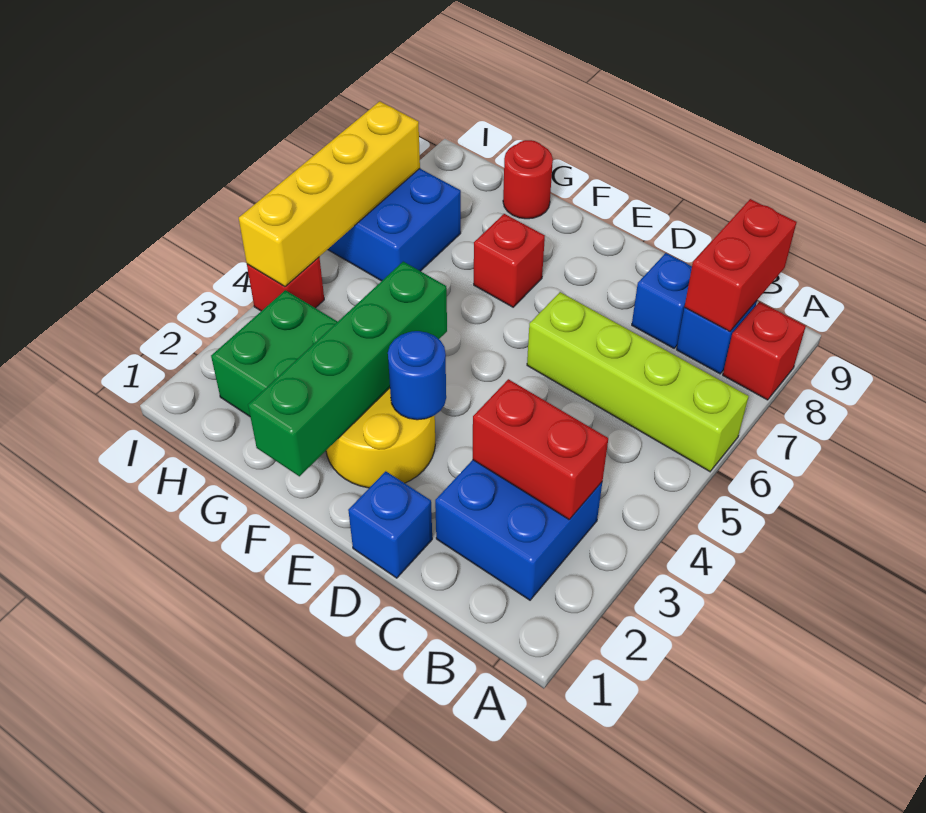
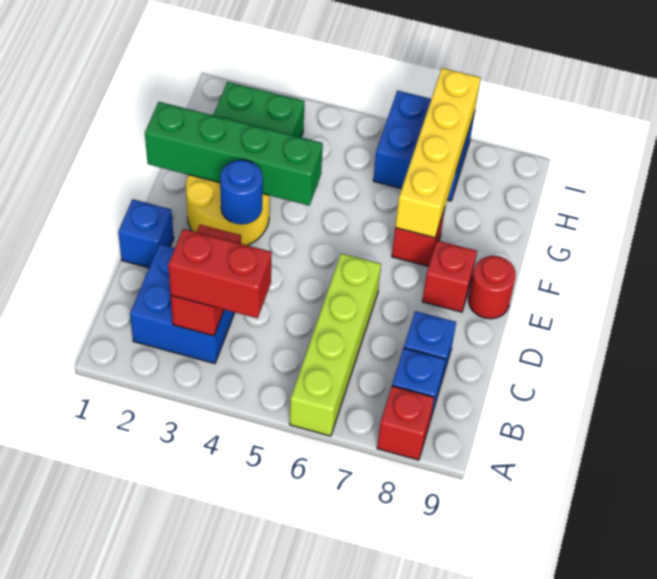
red 1x2 brick [685,199,797,331] -> red 1x2 brick moved to [168,229,271,318]
red 1x1 round brick [503,140,553,219] -> red 1x1 round brick moved to [469,256,516,319]
red 1x1 brick [247,257,324,311] -> red 1x1 brick moved to [422,241,477,312]
yellow 1x4 brick [239,101,420,286] -> yellow 1x4 brick turned to [395,68,481,238]

